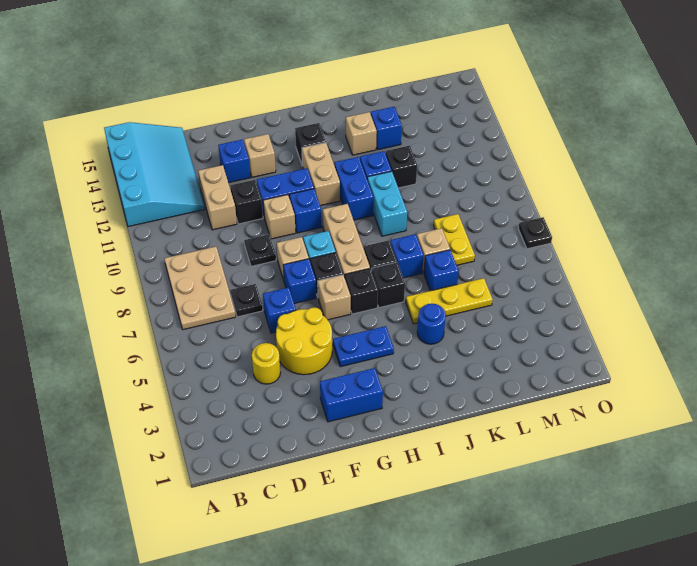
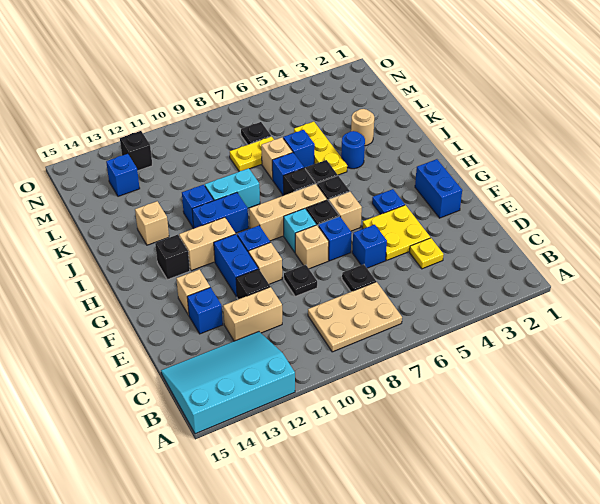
yellow 1x1 round brick [252,343,281,384] -> yellow 1x1 plate [409,238,444,269]
yellow 2x2 round brick [276,308,332,375] -> yellow 2x2 plate [362,205,430,260]
blue 1x2 plate [333,326,394,367] -> blue 1x1 plate [372,189,405,214]
none -> tan 1x1 round brick [351,109,374,146]
black 1x1 brick [386,146,417,188] -> black 1x1 brick moved to [120,131,152,171]
blue 1x1 brick [371,107,402,150] -> blue 1x1 brick moved to [106,154,140,196]
black 1x1 plate [518,217,552,249] -> black 1x1 plate moved to [241,122,271,145]

